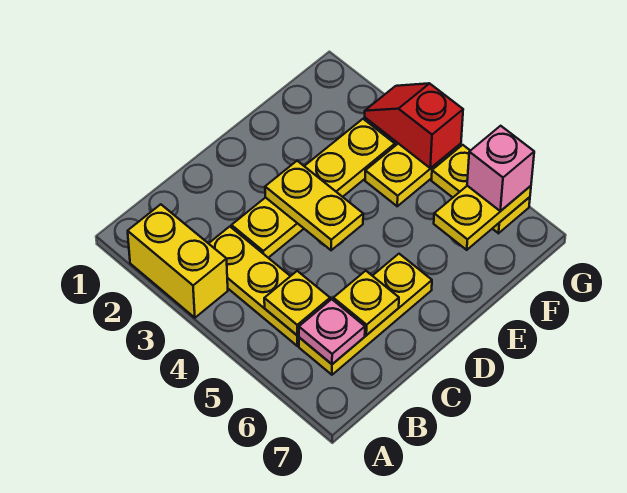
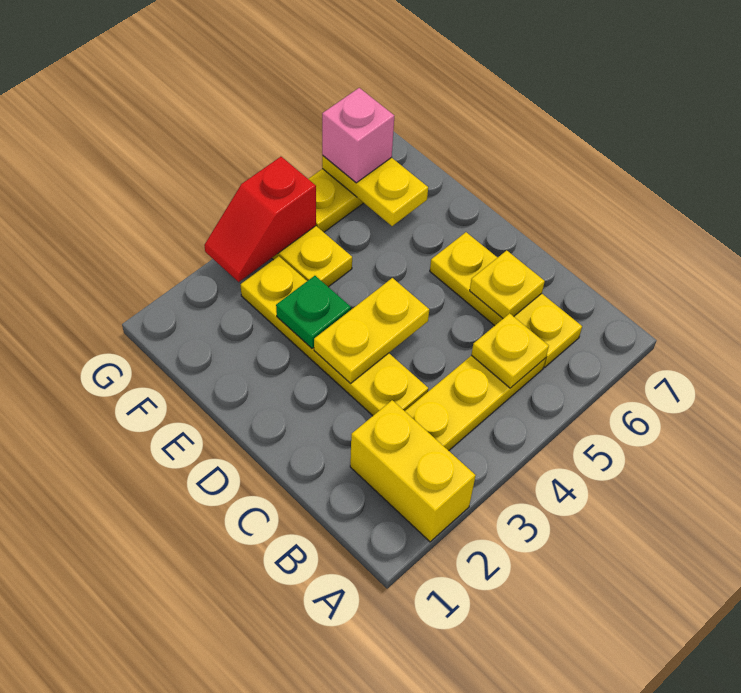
yellow 1x2 brick [128,204,228,318] -> yellow 1x2 brick turned to [350,400,476,542]
pink 1x1 plate [299,299,365,364] -> none
none -> green 1x1 plate [276,276,351,348]

